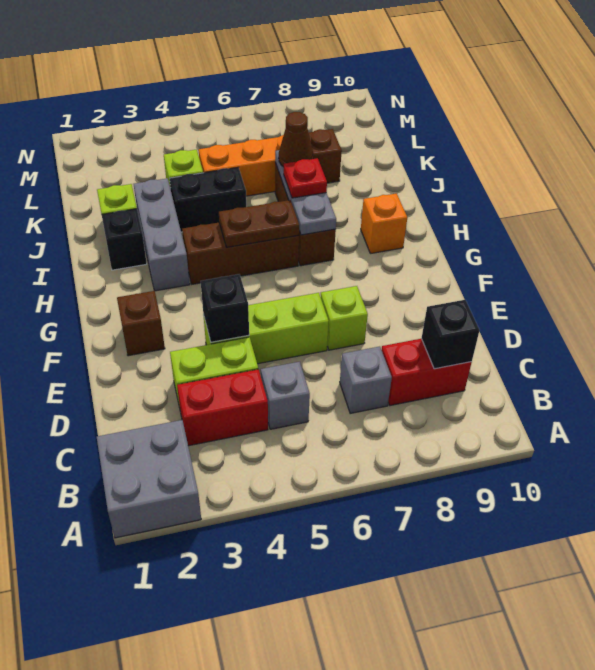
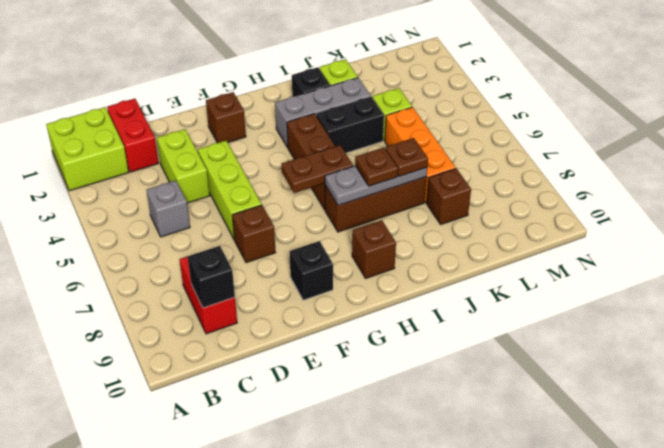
grey 2x2 brick [97,420,201,538] -> lime 2x2 brick [46,107,129,191]
red 1x2 brick [177,369,268,446] -> red 1x2 brick moved to [107,99,158,172]
grey 1x1 brick [340,346,392,413] -> none
black 1x1 brick [201,274,249,342] -> black 1x1 brick moved to [289,241,333,300]
lime 1x1 brick [321,286,368,350] -> brown 1x1 brick [232,205,276,263]
brown 1x2 plate [219,200,299,247] -> brown 1x2 plate turned to [281,145,353,193]
orange 1x1 brick [361,193,407,254] -> brown 1x1 brick [352,220,396,278]
red 1x1 plate [284,158,327,198] -> brown 1x1 plate [355,148,398,186]
black 1x2 brick [169,168,246,232] -> black 1x2 brick turned to [316,97,384,153]
brown 1x1 cone [279,112,313,167] -> brown 1x1 plate [386,138,428,177]

